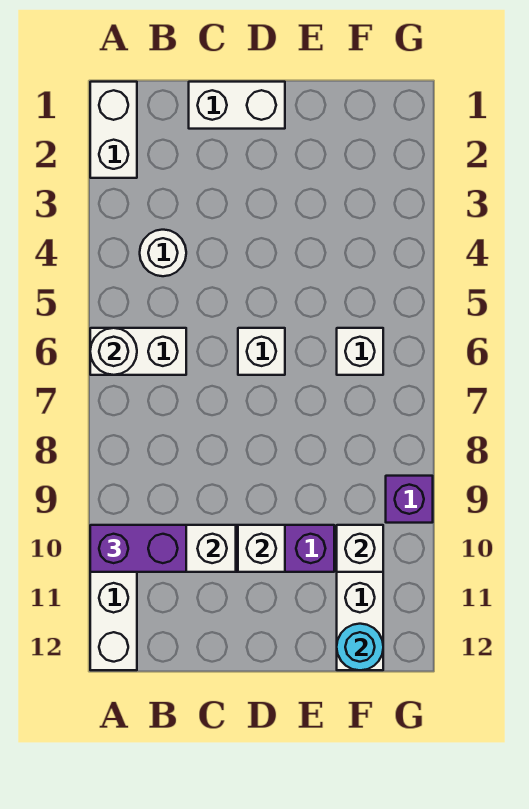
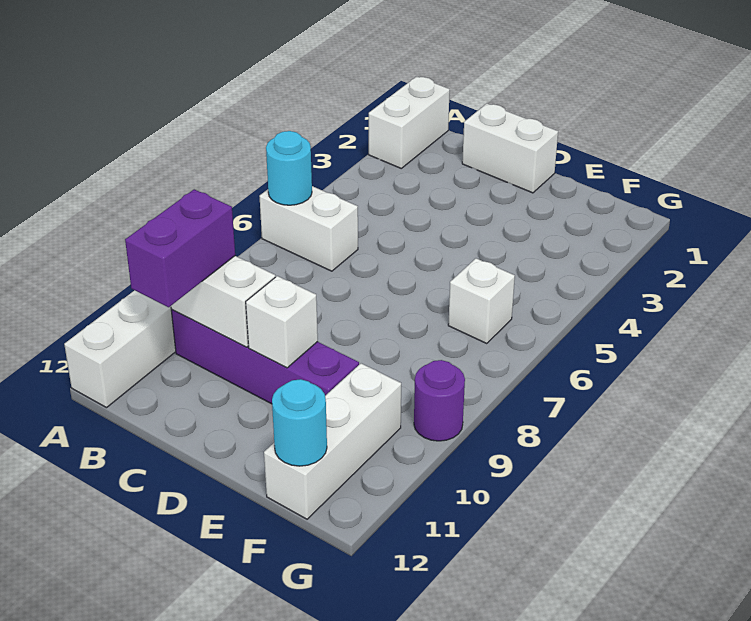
white 1x1 round brick [90,328,137,375] -> cyan 1x1 round brick [266,131,312,205]
purple 1x2 brick [90,525,186,572] -> purple 1x2 brick turned to [125,189,235,307]
white 1x1 round brick [140,230,186,276] -> none
white 1x1 brick [238,328,285,375] -> none
white 1x1 brick [337,525,383,572] -> none
purple 1x1 brick [386,476,433,523] -> purple 1x1 round brick [414,360,465,441]

